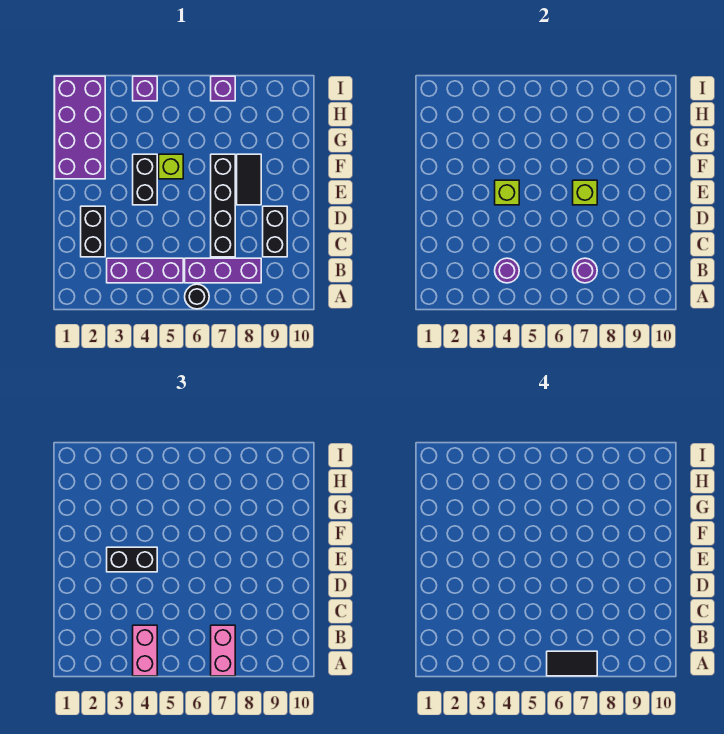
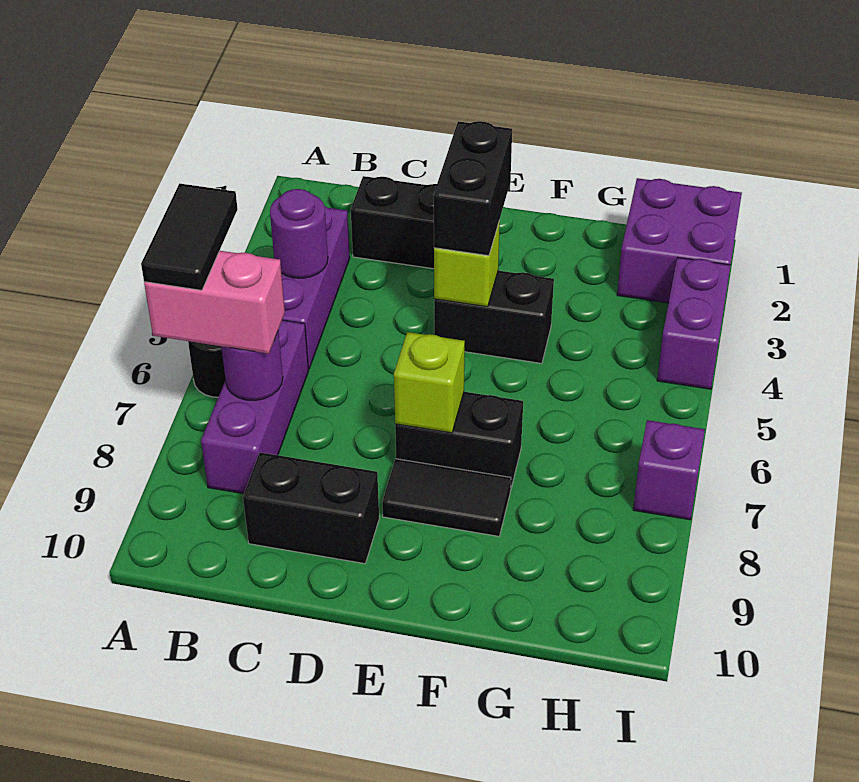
pink 1x2 brick [133,625,157,676] -> none
black 1x4 brick [211,154,235,257] -> black 1x2 brick [395,392,523,490]
purple 2x4 brick [55,76,105,179] -> purple 2x2 brick [617,178,742,303]
lime 1x1 brick [159,154,183,179] -> none
purple 1x1 brick [133,76,157,101] -> purple 1x2 brick [657,257,731,389]

